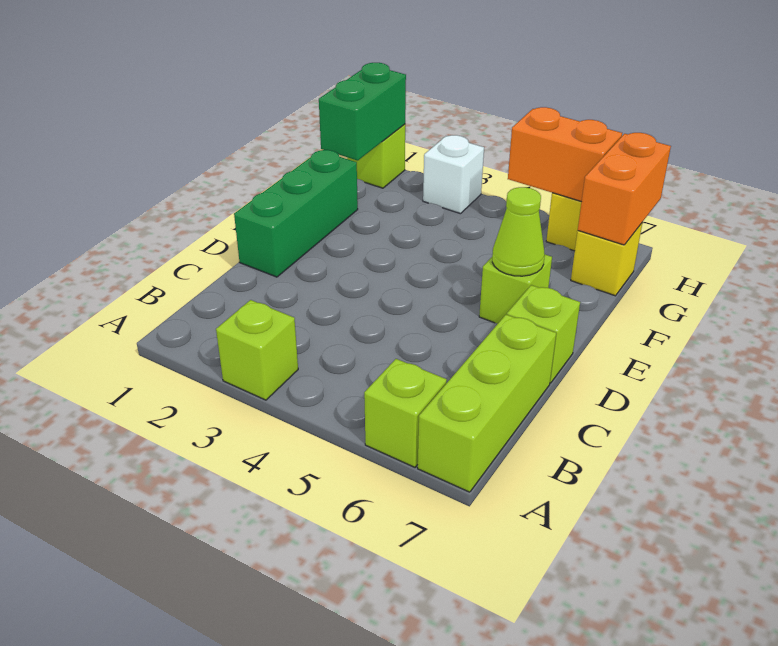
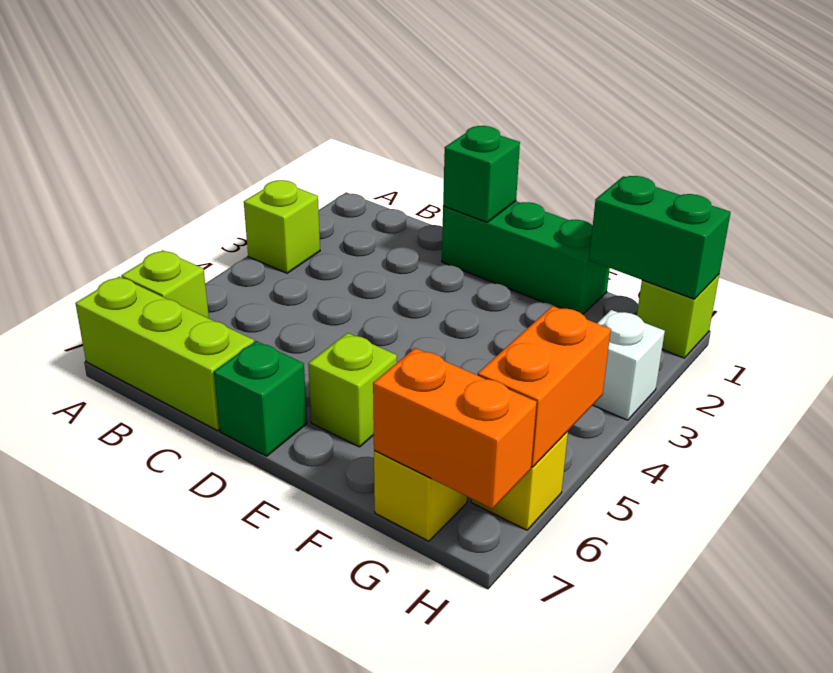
none -> green 1x1 brick [443,126,520,222]
lime 1x1 brick [507,285,580,383] -> green 1x1 brick [214,341,307,456]
lime 1x1 cone [492,187,545,276] -> none

